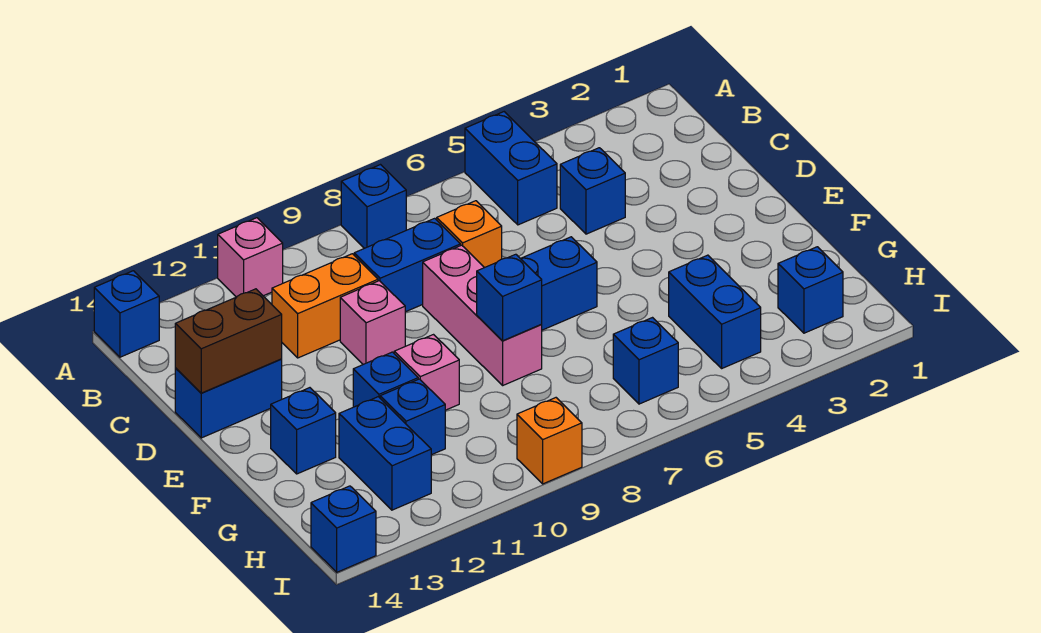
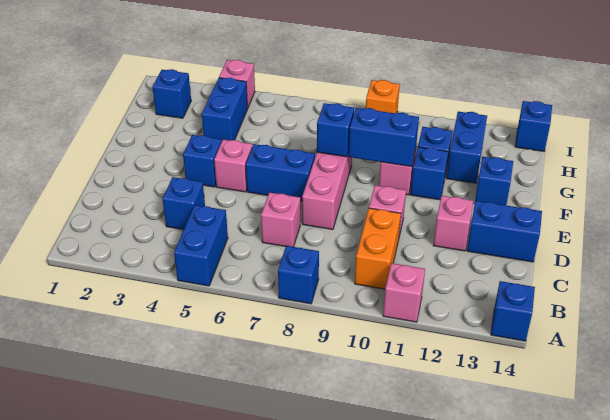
orange 1x1 brick [437,201,502,268] -> pink 1x1 brick [261,192,300,247]
blue 1x2 brick [354,218,461,312] -> blue 1x2 brick moved to [348,108,419,167]
orange 1x2 brick [272,254,378,358] -> orange 1x2 brick turned to [355,208,401,289]
none -> pink 1x1 brick [433,196,473,251]
brown 1x2 brick [175,289,282,393] -> none
none -> pink 1x1 brick [214,140,252,192]
blue 1x1 brick [613,318,678,404] -> blue 1x1 brick moved to [183,135,221,187]
none -> pink 1x1 brick [219,60,255,107]

